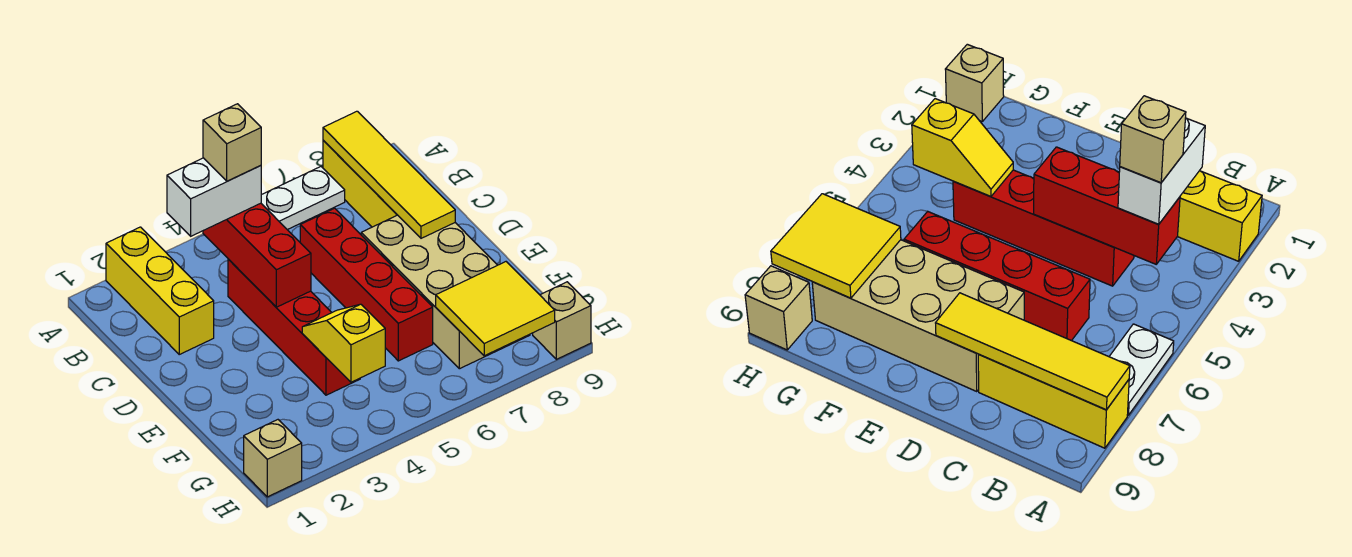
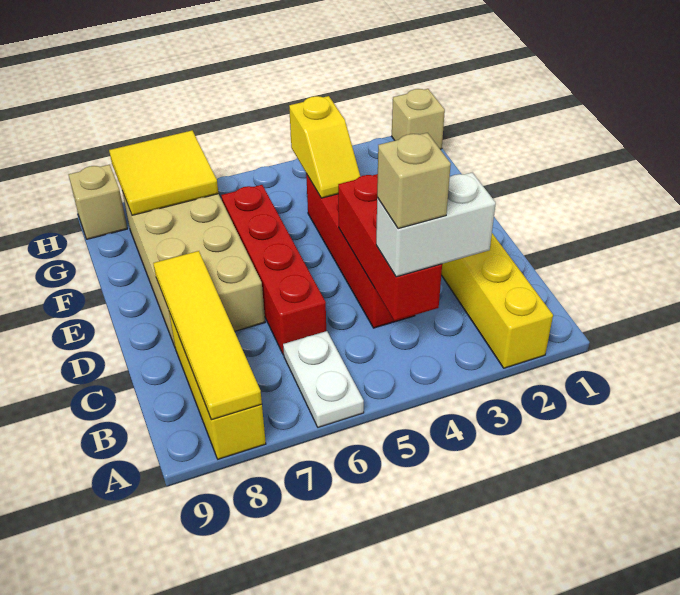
white 1x2 plate [261,167,345,230] -> white 1x2 plate turned to [283,331,364,427]

